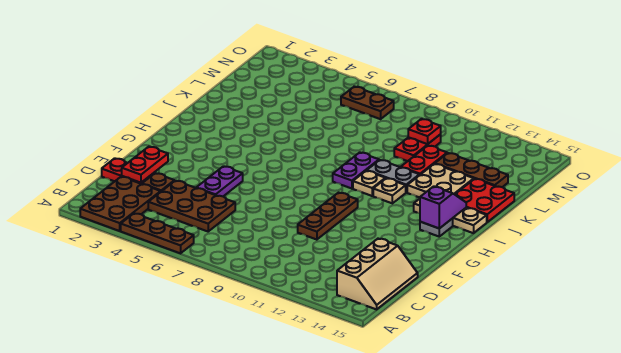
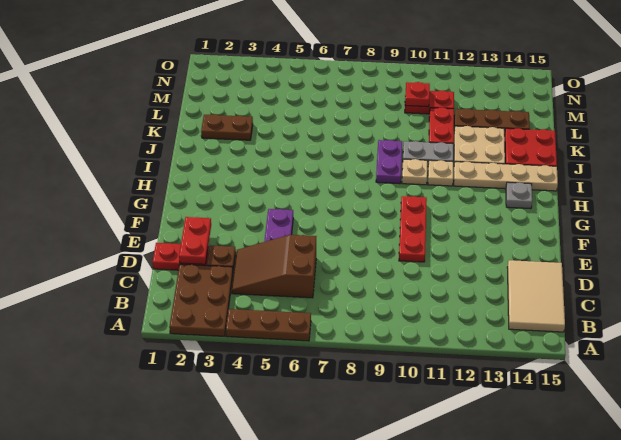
tan 2x3 slope [337,239,418,309] -> tan 2x3 tile [507,260,565,332]
brown 2x3 plate [148,181,235,231] -> brown 2x3 slope [232,235,316,298]
brown 1x3 plate [298,193,358,240] -> red 1x3 plate [399,196,427,262]
purple 1x2 slope [420,186,466,228] -> none
tan 1x3 plate [414,199,487,233] -> tan 1x4 plate [454,161,558,191]
red 1x2 plate [394,134,441,161] -> red 1x2 plate turned to [405,90,454,114]
brown 1x2 plate [341,86,394,119] -> brown 1x2 plate moved to [201,114,253,140]

